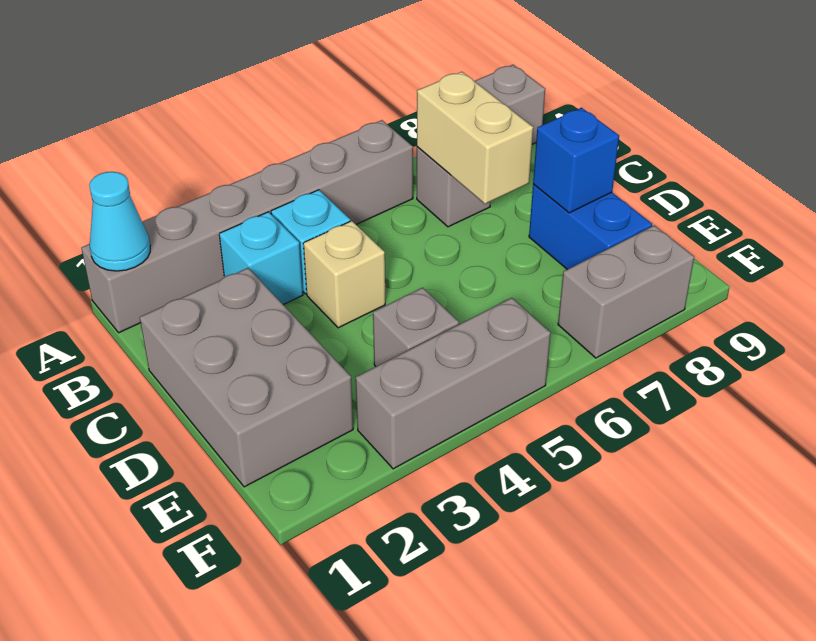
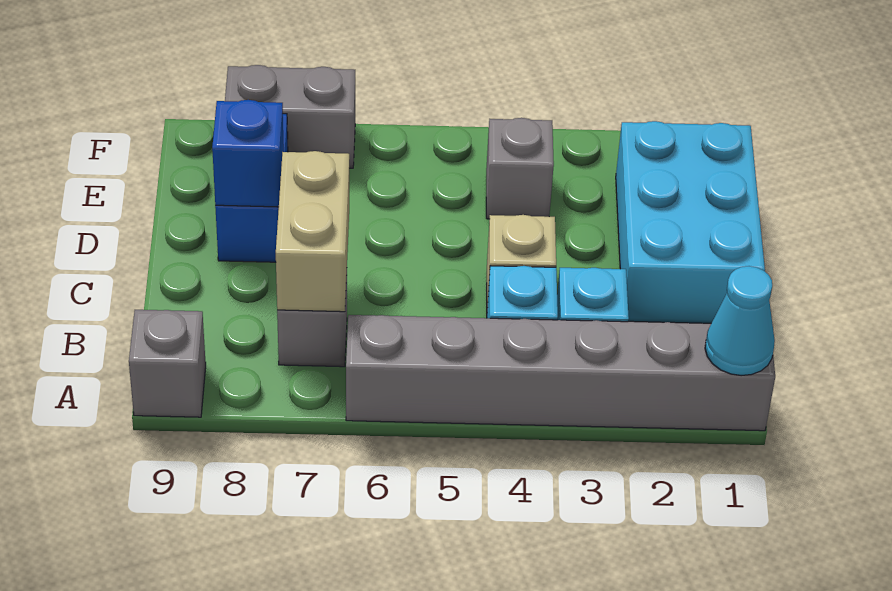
grey 2x3 brick [140,268,353,487] -> cyan 2x3 brick [616,121,765,323]
grey 1x3 brick [356,298,551,469] -> none

